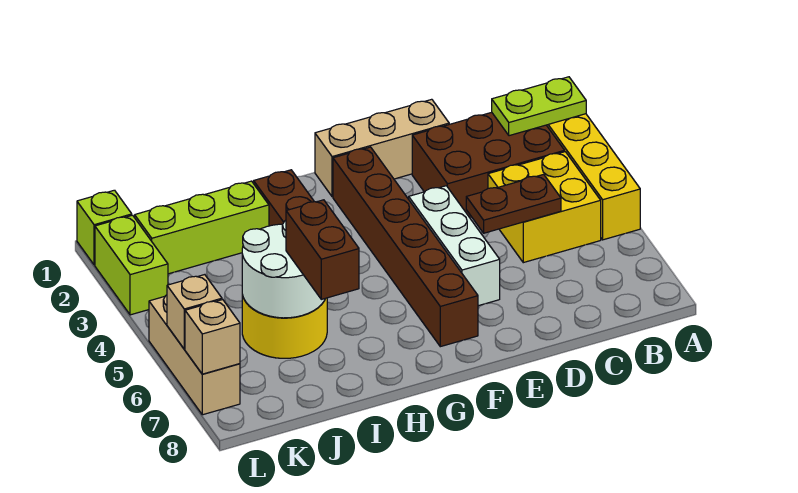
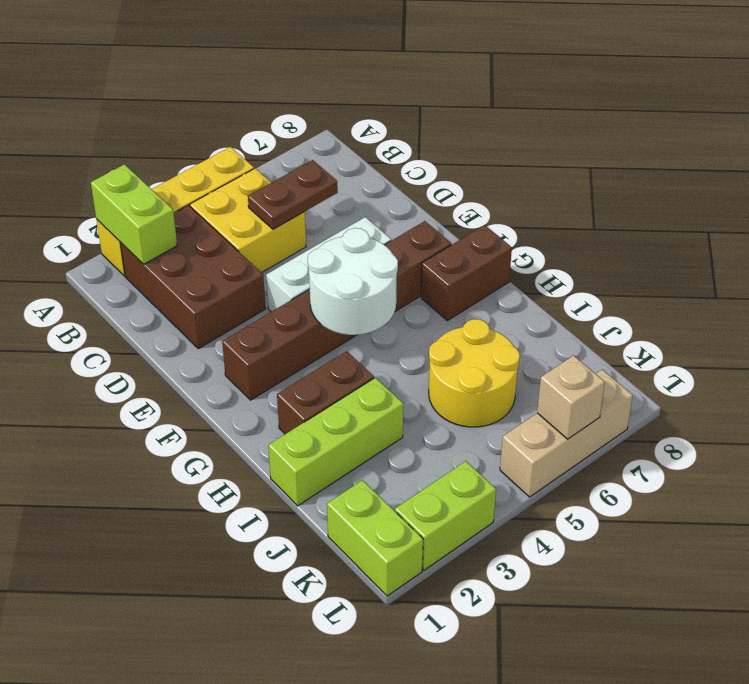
lime 1x2 plate [492,77,586,136] -> lime 1x2 brick [91,164,177,264]
brown 1x2 plate [466,174,561,233] -> brown 1x2 plate turned to [248,160,338,229]
tan 1x3 brick [315,99,449,197] -> none
lime 1x3 brick [135,181,269,274] -> lime 1x3 brick turned to [268,378,403,506]
white 2x2 round brick [242,220,325,318] -> white 2x2 round brick moved to [308,228,398,335]
brown 1x2 brick [286,200,359,299] -> brown 1x2 brick moved to [421,225,512,321]
lime 1x1 brick [77,190,132,265] -> lime 1x2 brick [327,480,423,596]
tan 1x1 brick [185,300,240,374] -> none

